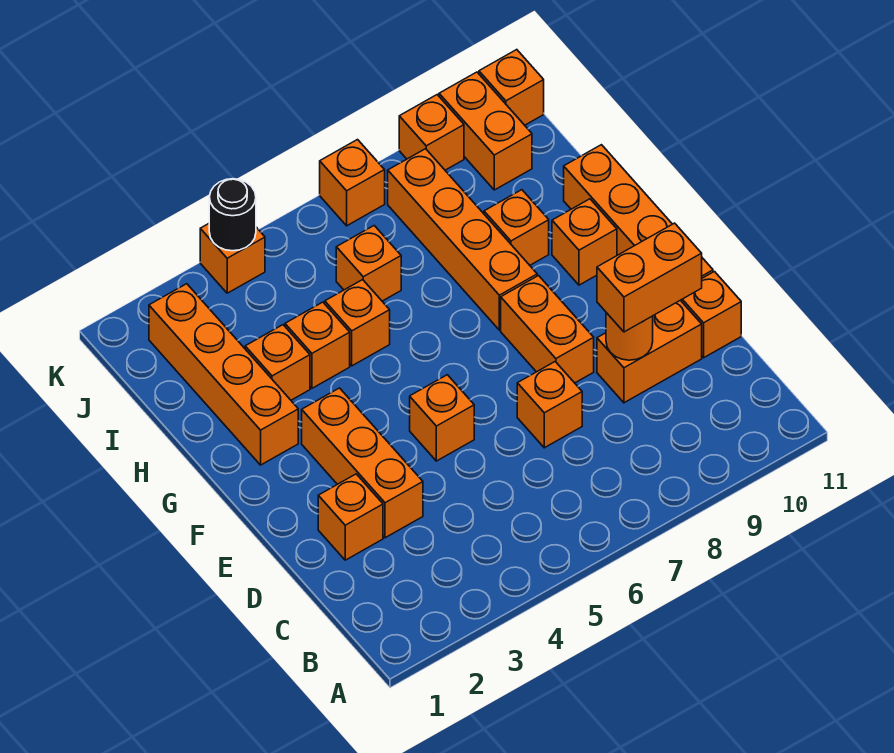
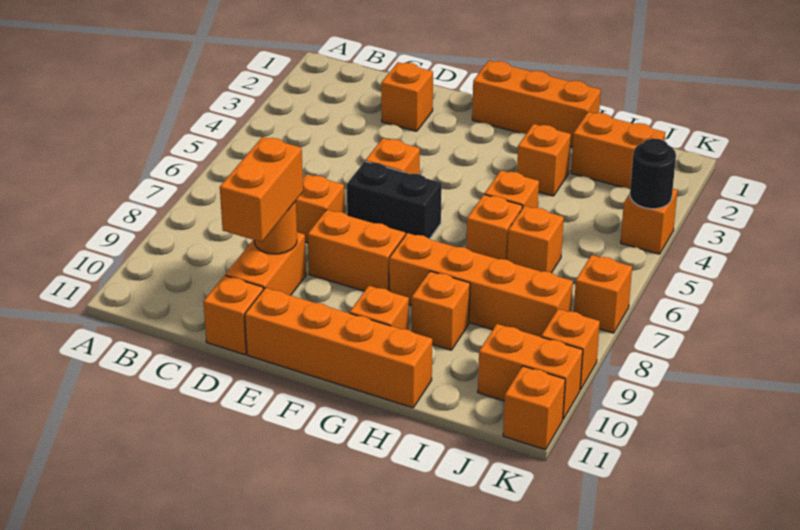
orange 1x3 brick [302,388,423,538] -> orange 1x3 brick moved to [472,61,601,147]
none -> black 1x2 brick [347,161,442,239]
orange 1x4 brick [149,284,298,465] -> orange 1x2 brick [571,112,665,189]
orange 1x1 brick [285,302,350,388] -> orange 1x1 brick moved to [466,195,522,260]

